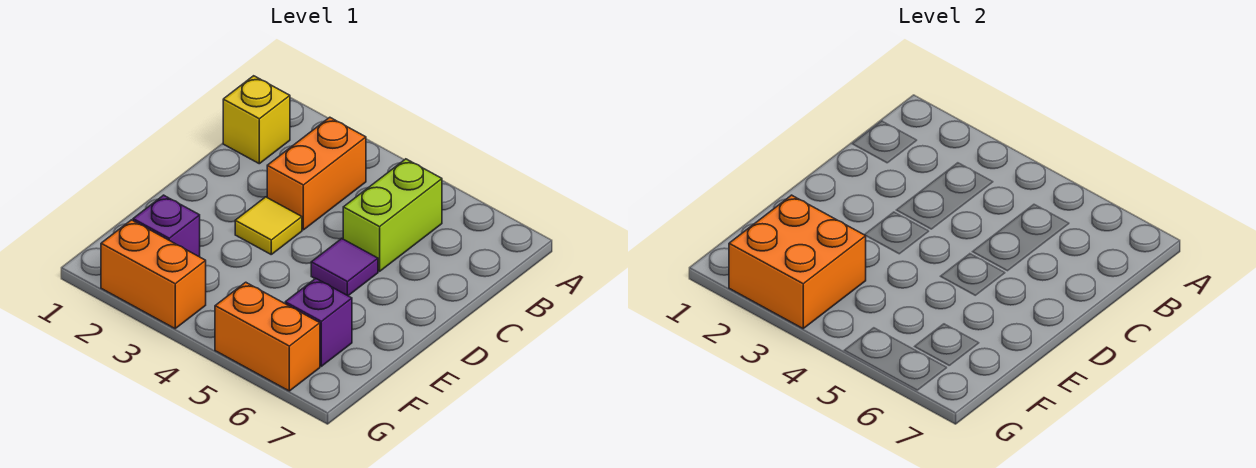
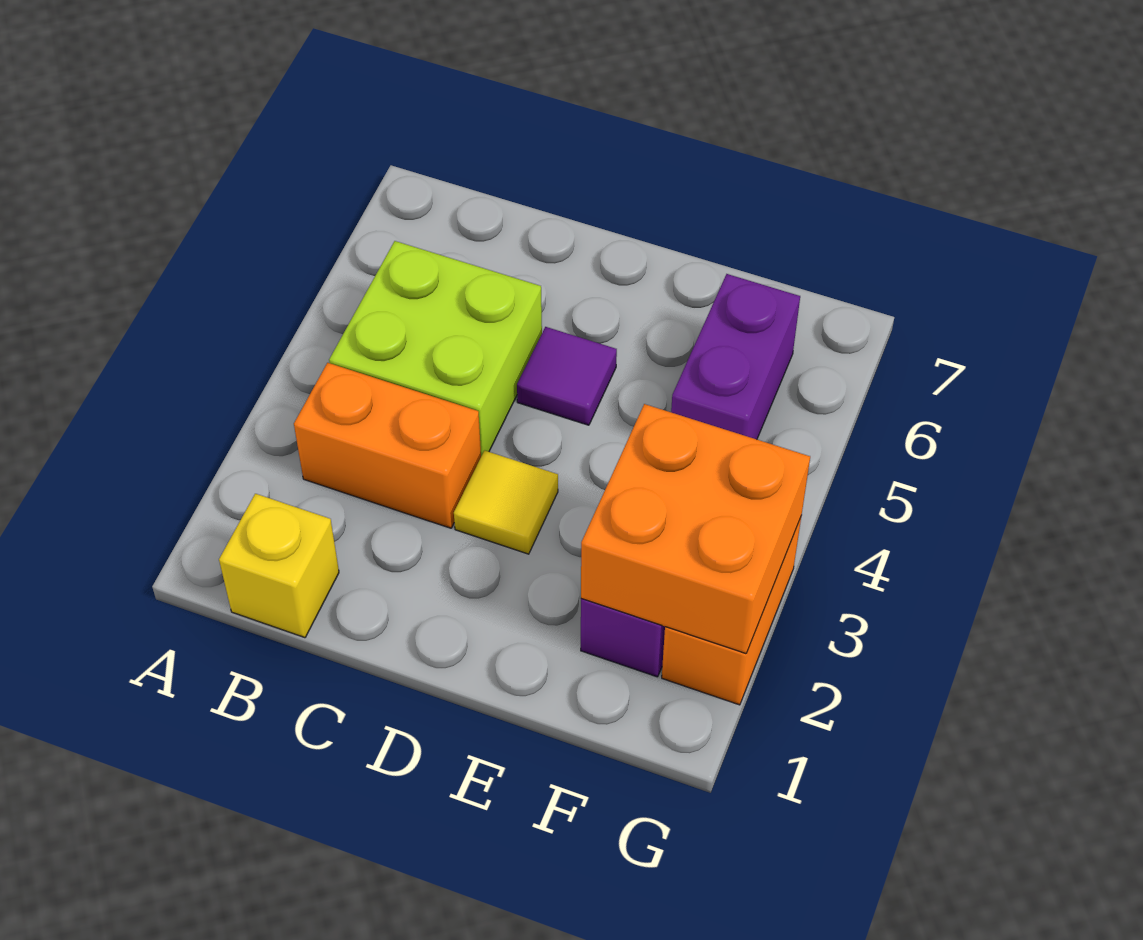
lime 1x2 brick [343,159,442,272] -> lime 2x2 brick [329,241,542,456]
purple 1x1 brick [285,278,352,366] -> purple 1x2 brick [671,274,800,439]
orange 1x2 brick [215,282,320,391] -> none

